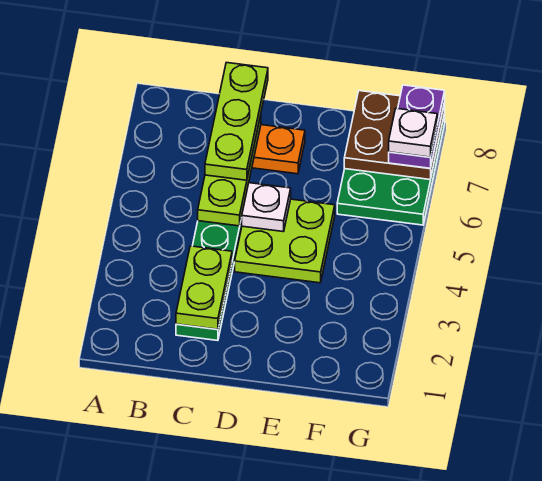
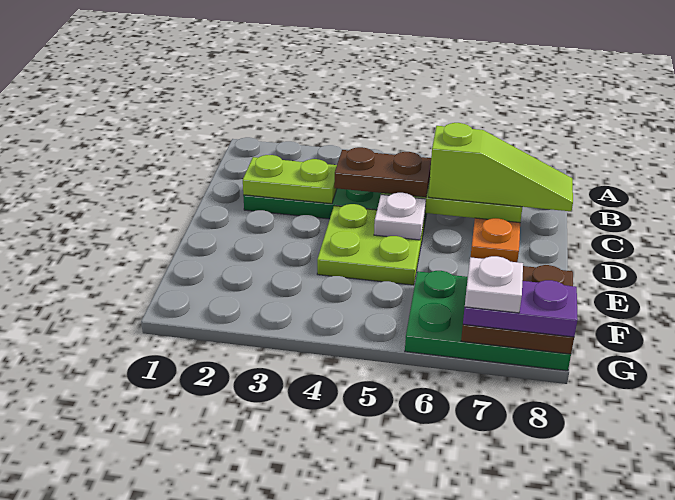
none -> brown 1x2 plate [334,147,431,197]
lime 1x3 plate [205,63,268,180] -> lime 1x3 slope [429,123,573,211]

